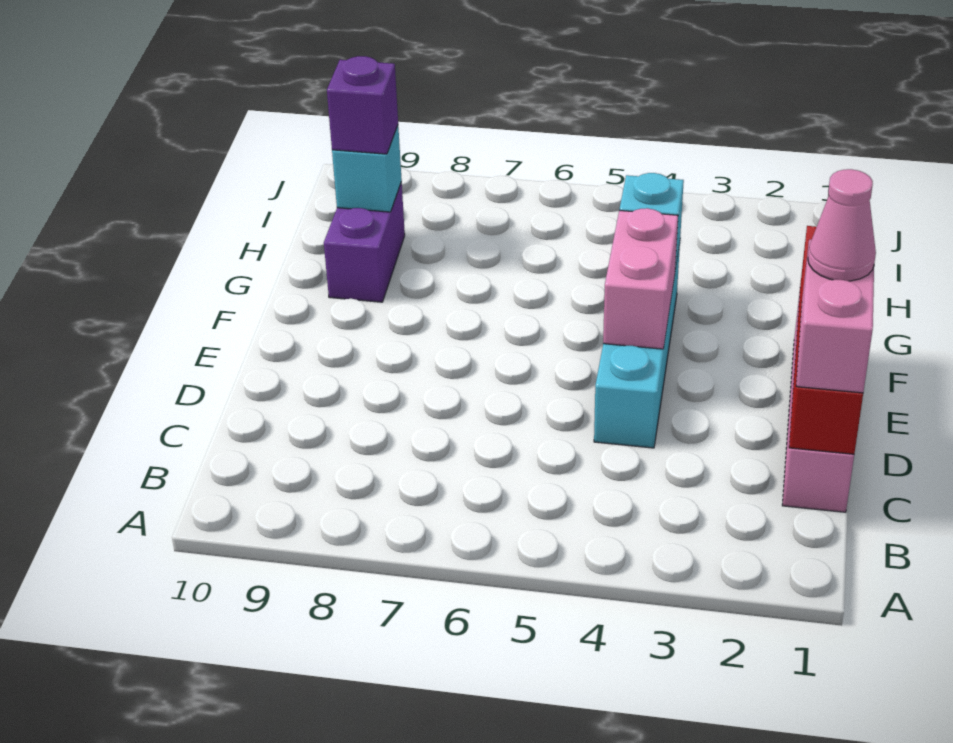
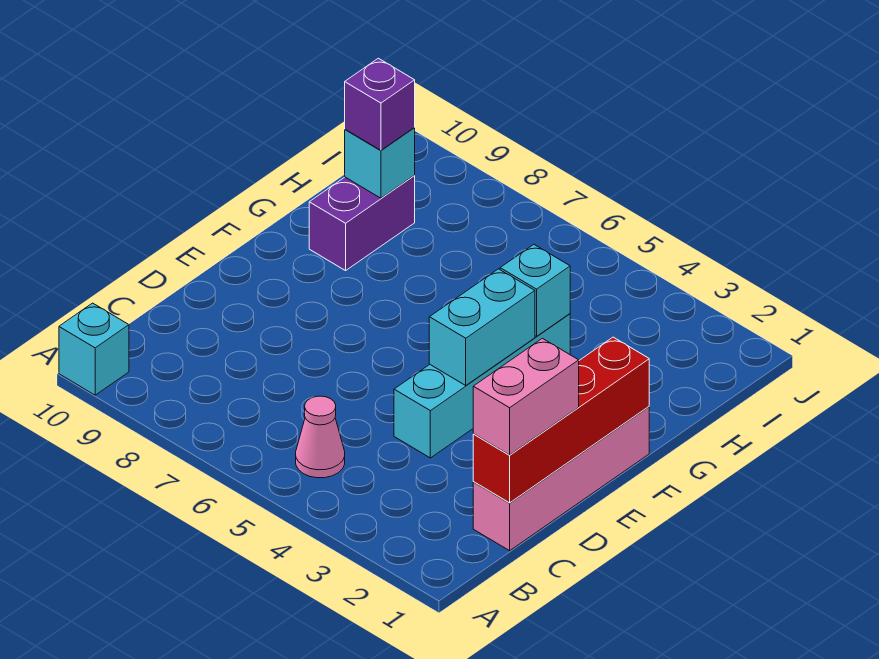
none -> cyan 1x1 brick [59,303,129,395]
pink 1x1 cone [808,169,876,281] -> pink 1x1 cone moved to [296,396,345,478]
pink 1x2 brick [603,208,678,349] -> cyan 1x2 brick [429,269,535,385]

